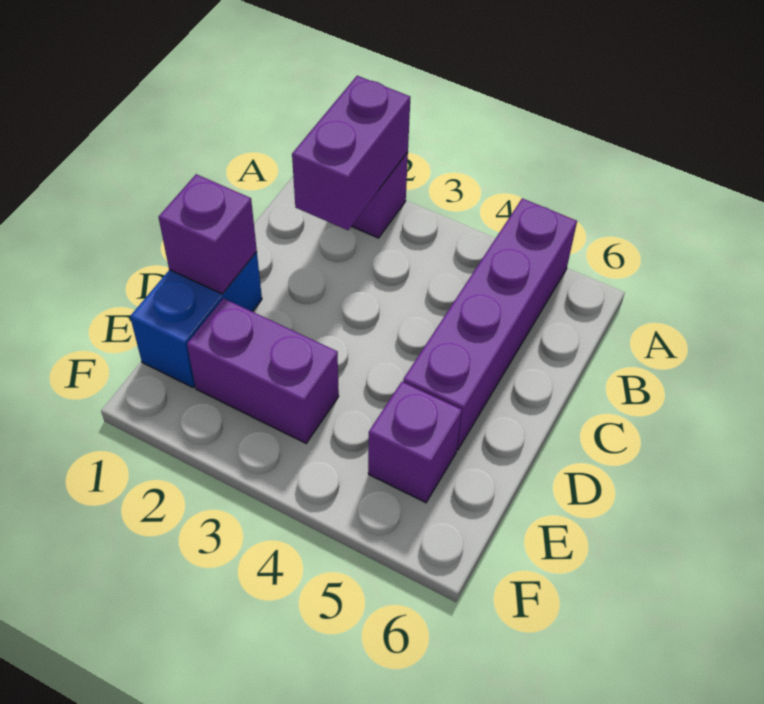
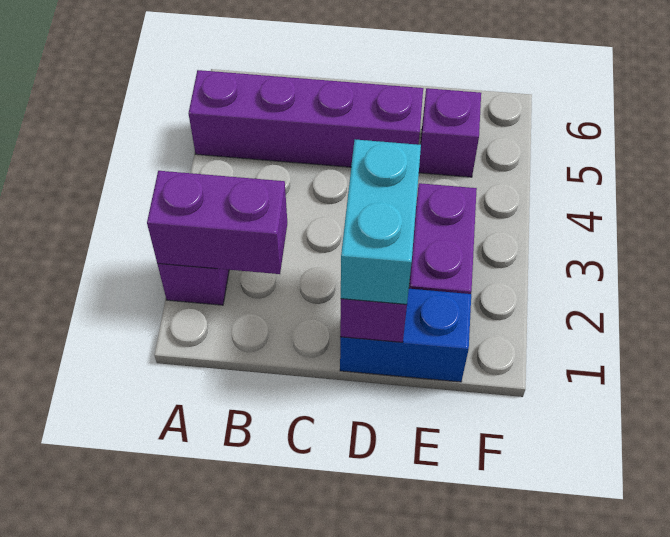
none -> cyan 1x2 brick [341,139,421,304]

